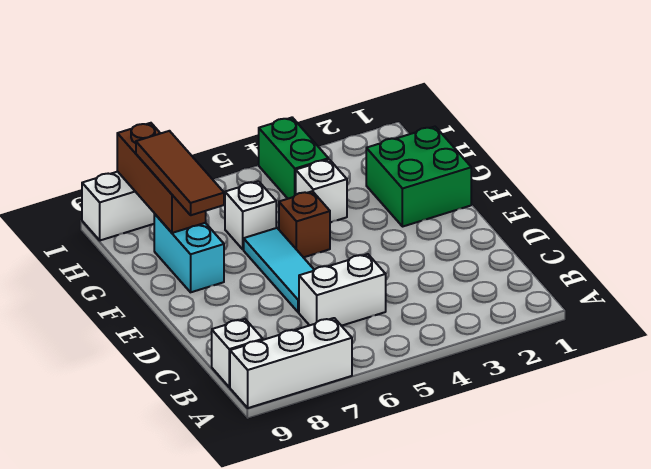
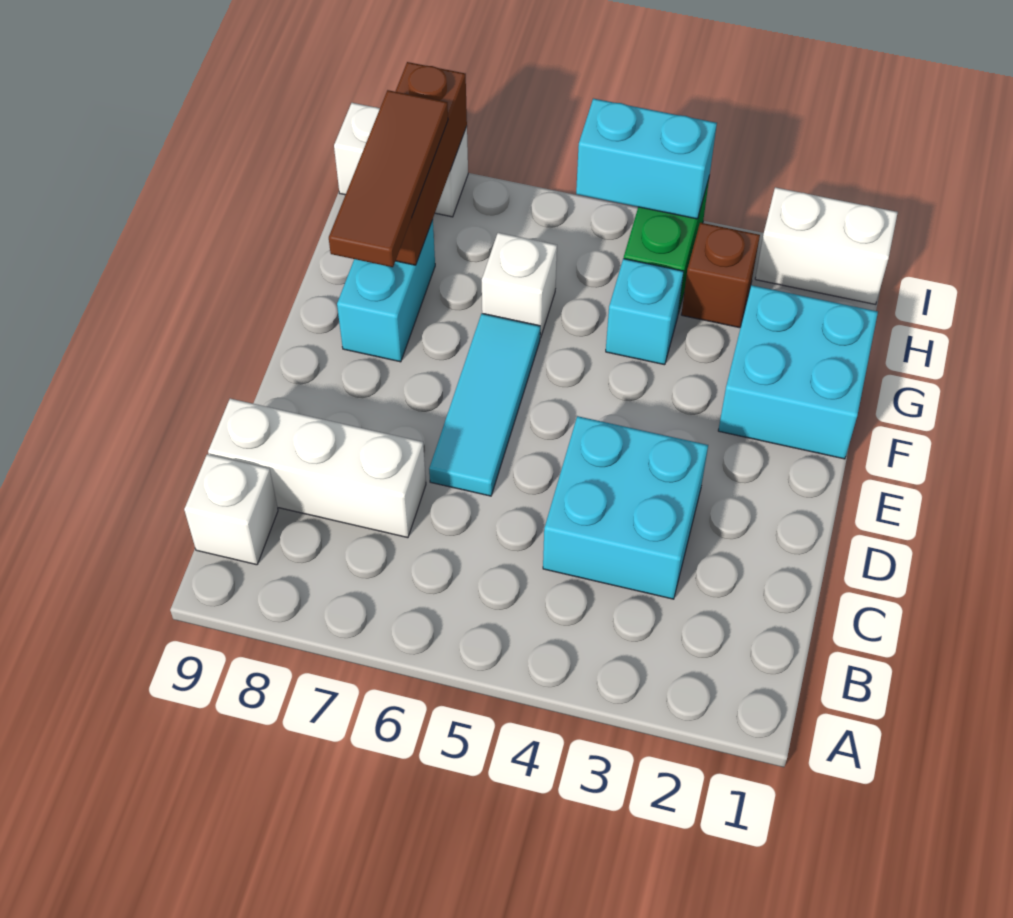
white 1x3 brick [230,318,352,408] -> white 1x3 brick moved to [208,399,426,538]
none -> cyan 2x2 brick [543,416,708,599]
white 1x2 brick [299,254,386,326] -> white 1x2 brick moved to [755,187,898,304]
green 2x2 brick [366,127,471,227] -> cyan 2x2 brick [718,285,878,459]
brown 1x1 brick [279,191,330,257] -> brown 1x1 brick moved to [681,223,760,328]
white 1x1 brick [296,159,347,222] -> cyan 1x1 brick [606,259,684,365]
none -> cyan 1x2 brick [576,99,717,219]

